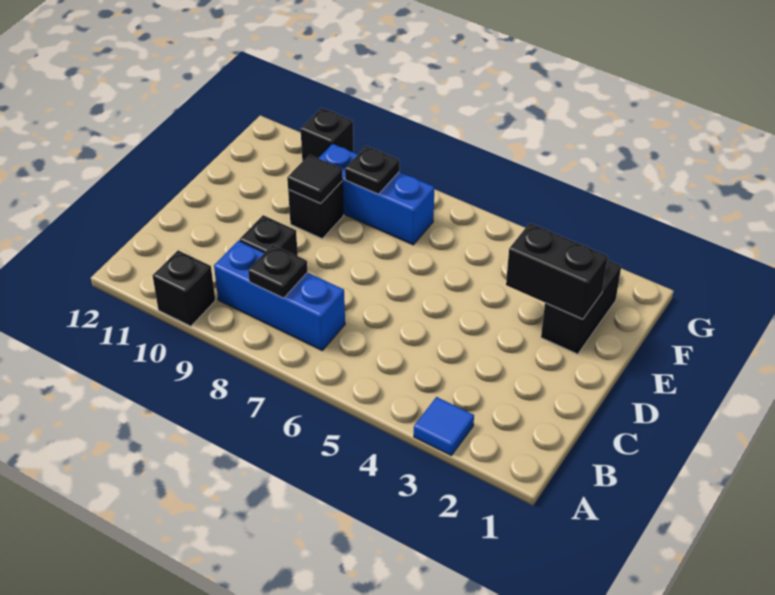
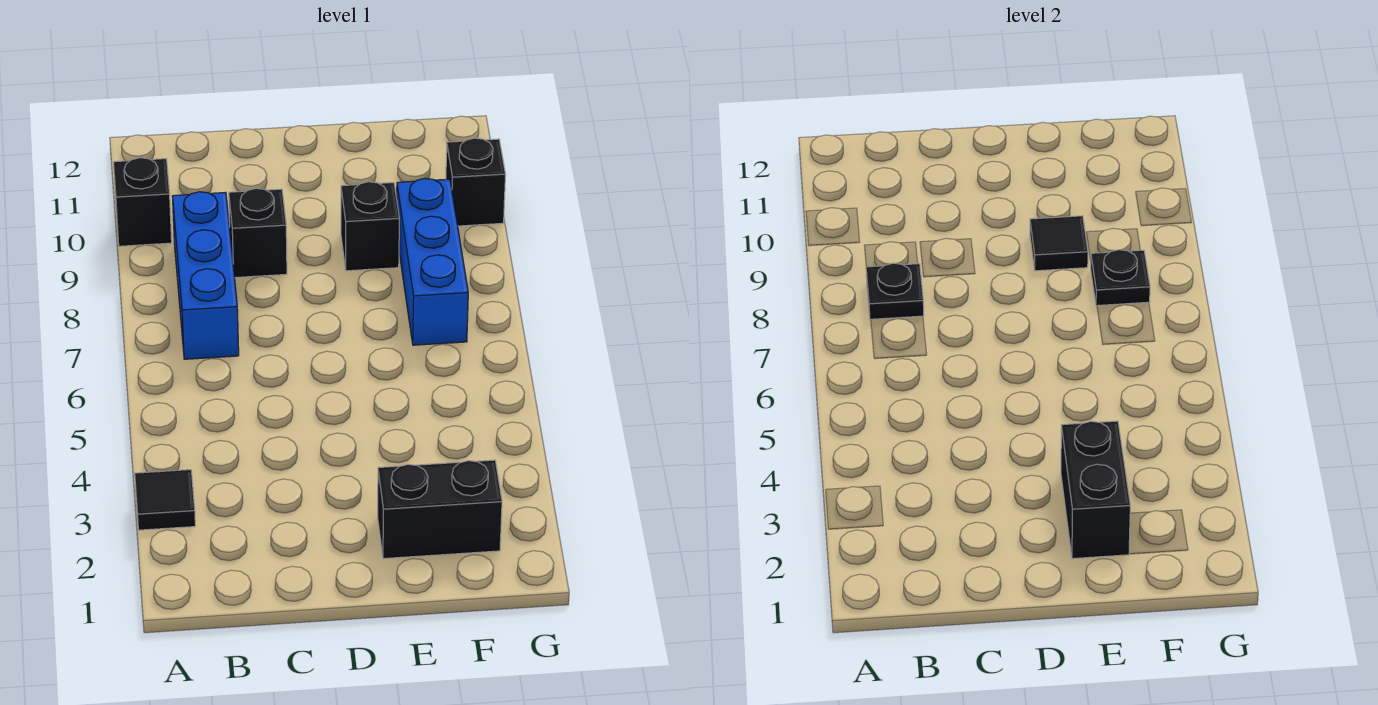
blue 1x1 tile [414,397,474,455] -> black 1x1 tile [135,470,195,530]

